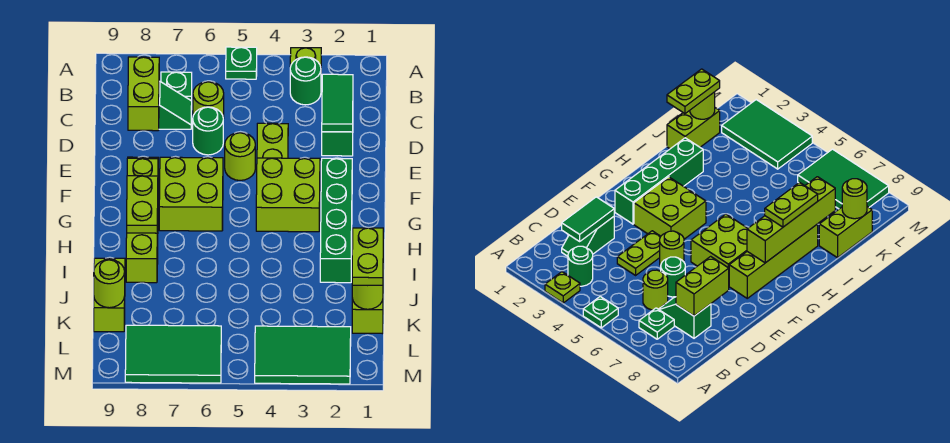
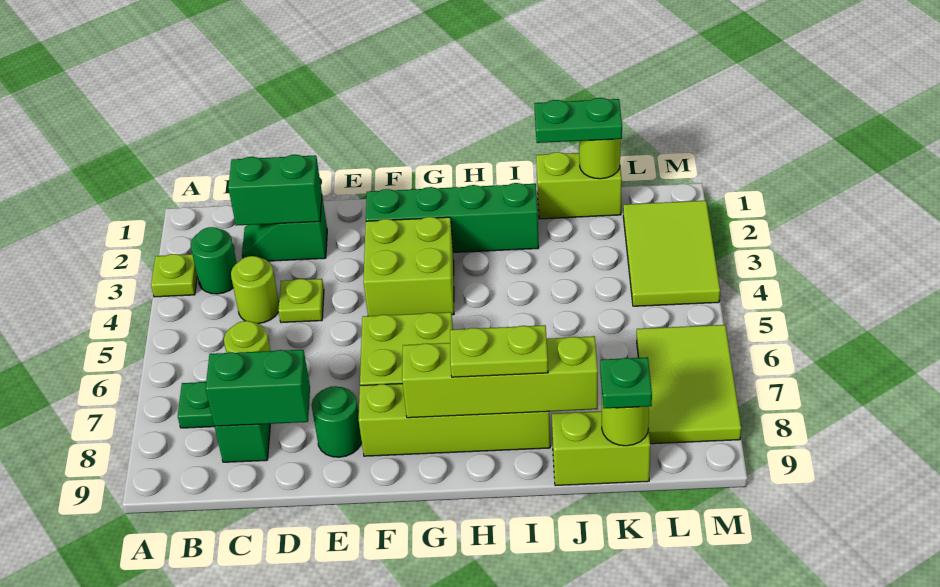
green 1x1 plate [226,47,257,79] -> green 1x1 plate moved to [600,357,652,408]
green 1x2 tile [322,74,353,132] -> green 1x2 brick [228,155,322,226]
lime 1x2 brick [128,57,159,131] -> green 1x2 brick [206,350,310,426]
lime 1x2 plate [257,123,288,158] -> lime 1x1 plate [278,279,324,322]
green 1x1 round brick [193,107,223,155] -> green 1x1 round brick moved to [312,386,362,457]
lime 1x1 round brick [225,133,255,180] -> lime 1x1 round brick moved to [231,256,279,324]
lime 1x2 plate [352,228,383,285] -> green 1x2 plate [534,98,622,143]
green 2x3 tile [255,326,351,384] -> lime 2x3 tile [623,201,720,306]
green 2x3 tile [125,325,221,383] -> lime 2x3 tile [637,325,741,444]

